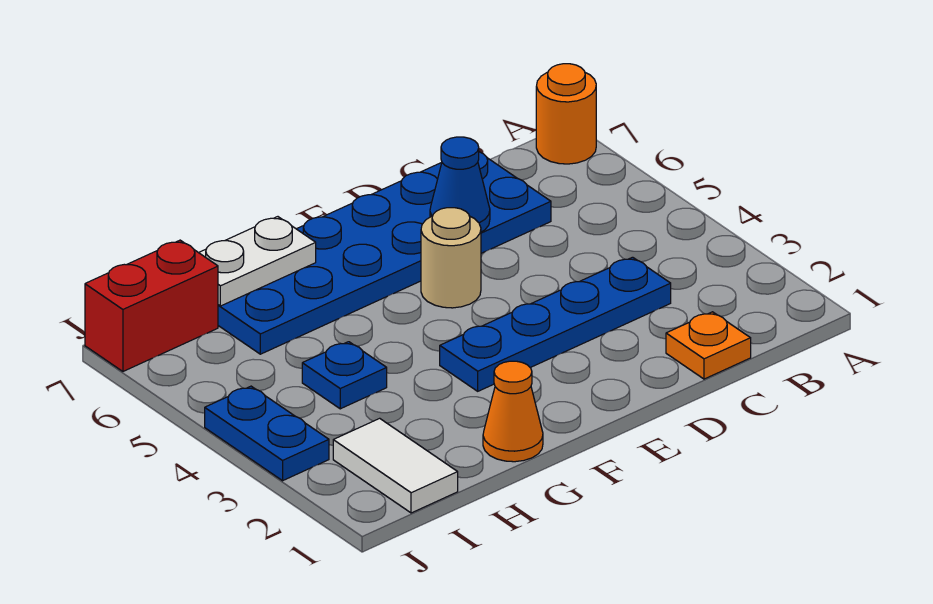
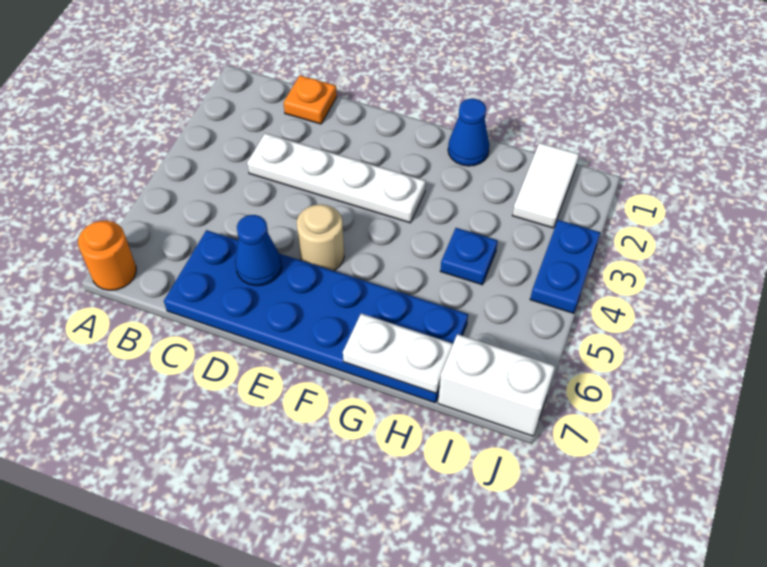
blue 1x4 plate [440,257,671,391] -> white 1x4 plate [247,133,426,223]
orange 1x1 cone [483,361,543,462] -> blue 1x1 cone [448,99,489,166]
red 1x2 brick [85,240,218,371] -> white 1x2 brick [438,334,555,436]

